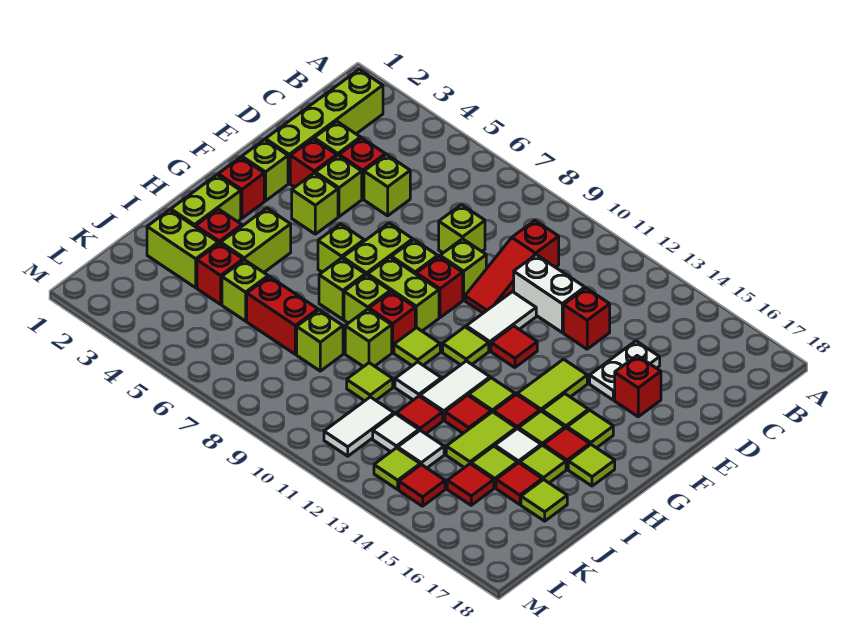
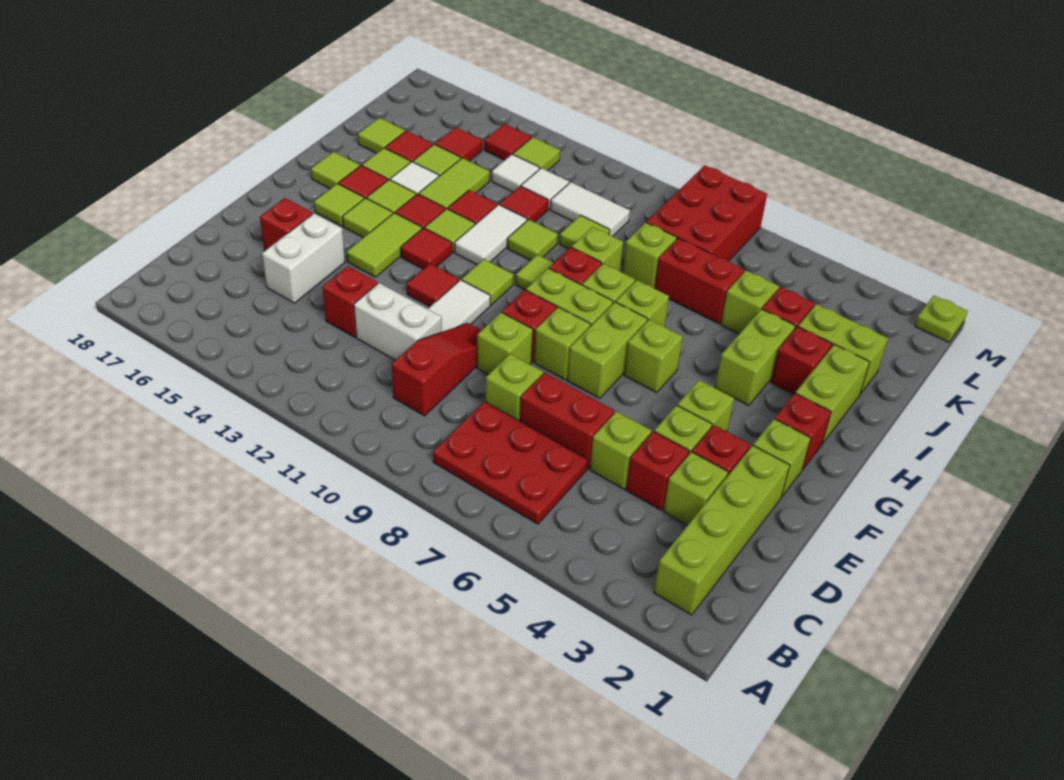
none -> red 2x3 plate [433,402,588,524]
none -> red 1x2 brick [520,373,615,469]
white 1x2 plate [590,341,660,400] -> white 1x2 brick [262,213,345,303]
none -> red 1x1 tile [401,228,452,269]
white 1x1 tile [395,362,441,400] -> lime 1x1 tile [507,219,558,261]
none -> red 2x3 brick [647,165,767,261]
white 1x2 tile [324,397,394,456] -> white 1x2 tile turned to [550,182,630,236]
none -> lime 1x1 plate [915,296,968,343]

